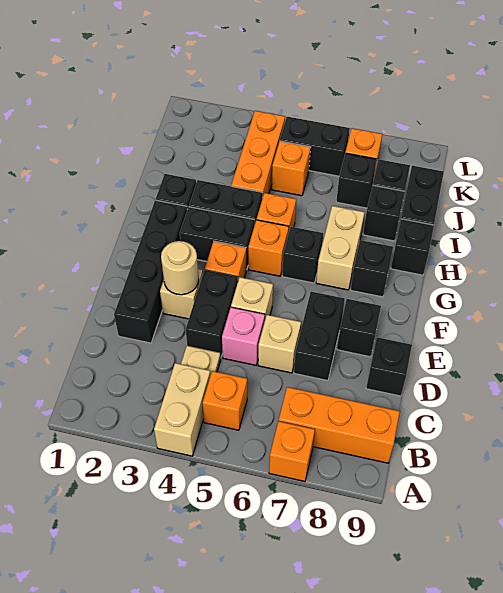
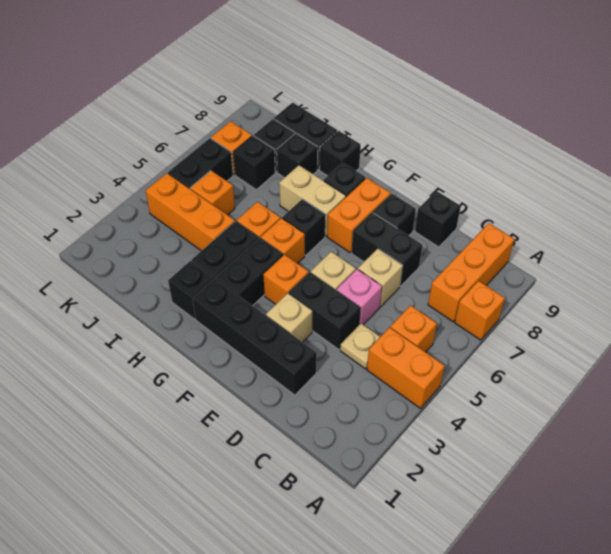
tan 1x2 brick [154,363,210,456] -> orange 1x2 brick [367,327,445,408]
tan 1x1 round brick [161,241,199,295] -> none
none -> orange 1x2 brick [327,178,390,253]

